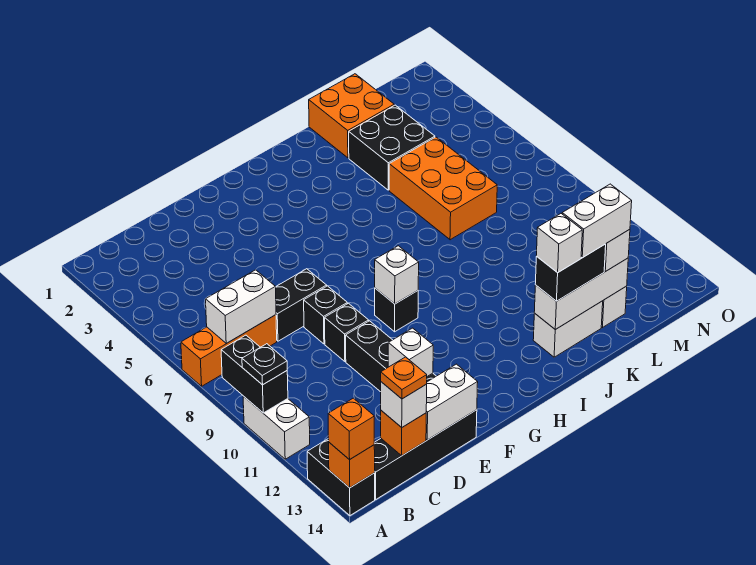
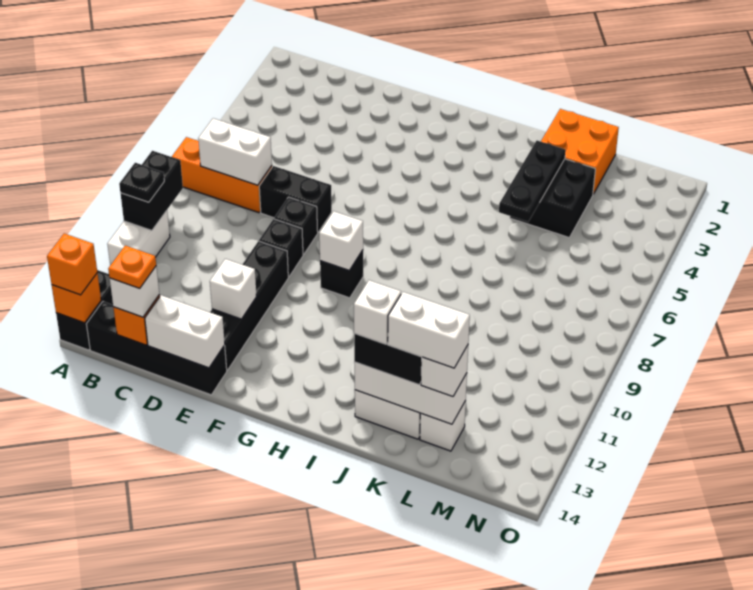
none -> black 1x3 plate [499,141,566,222]
orange 2x3 brick [389,137,497,240] -> none

